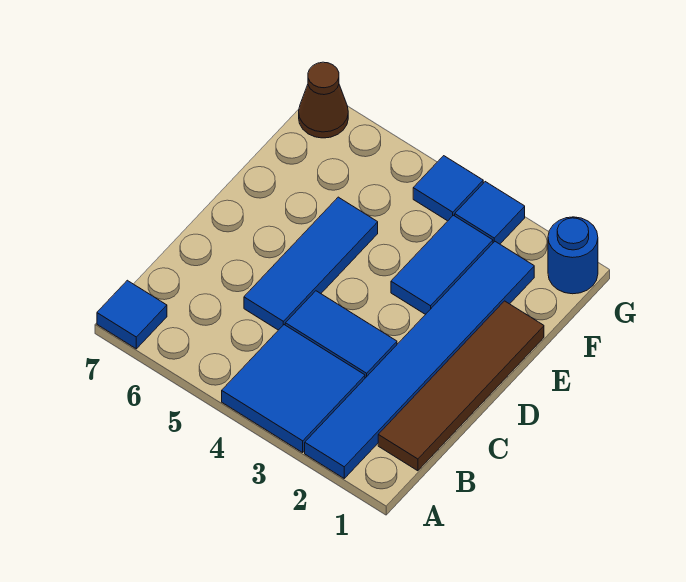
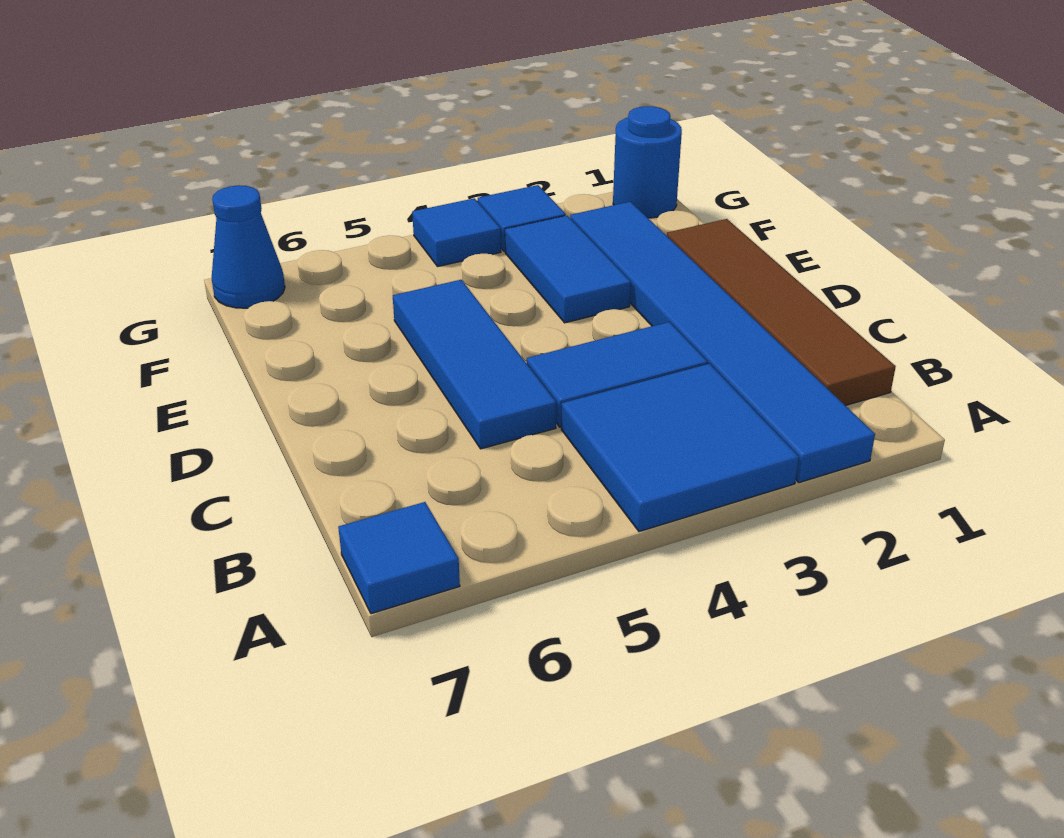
brown 1x1 cone [299,62,348,138] -> blue 1x1 cone [212,185,285,308]

